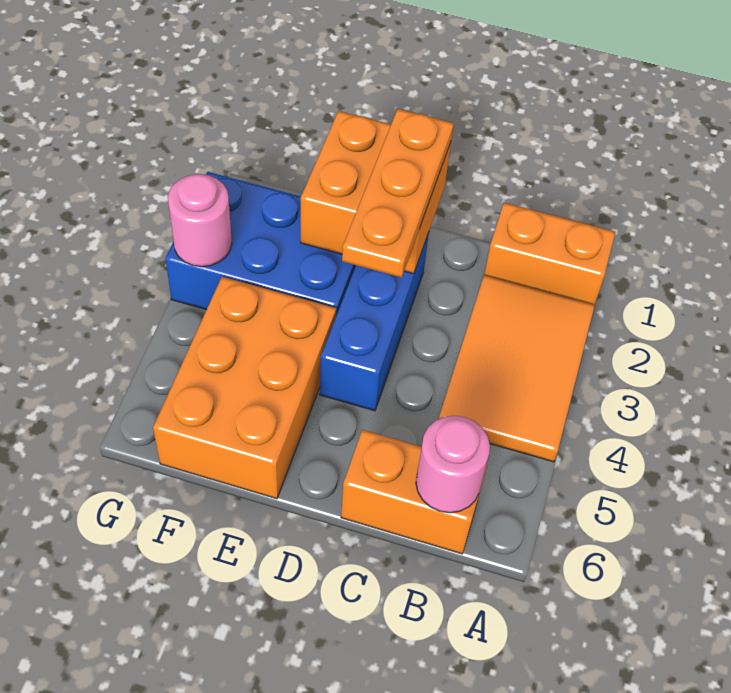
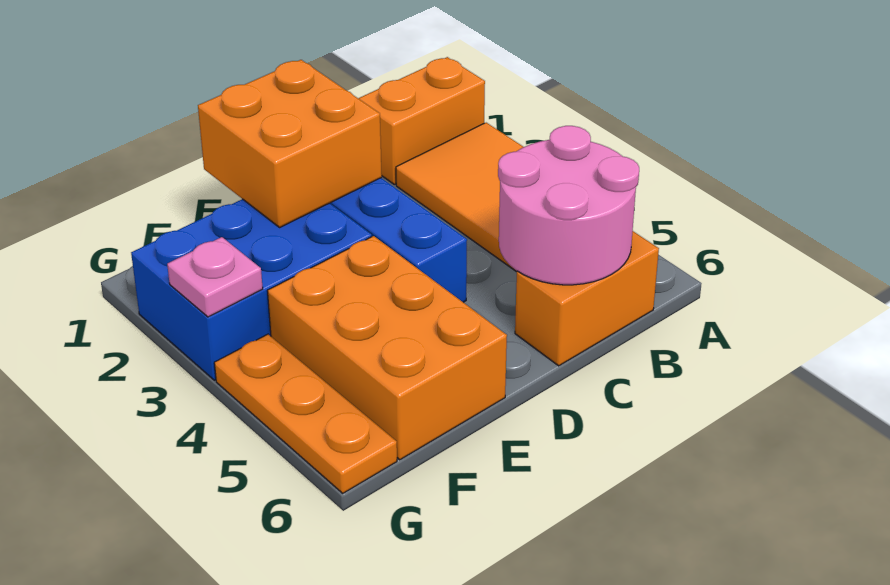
pink 1x1 round brick [416,416,490,513] -> pink 2x2 round brick [498,126,639,285]
orange 1x3 plate [342,109,454,278] -> orange 1x3 plate moved to [214,334,397,493]
pink 1x1 round brick [168,174,232,267] -> pink 1x1 plate [167,237,263,317]

